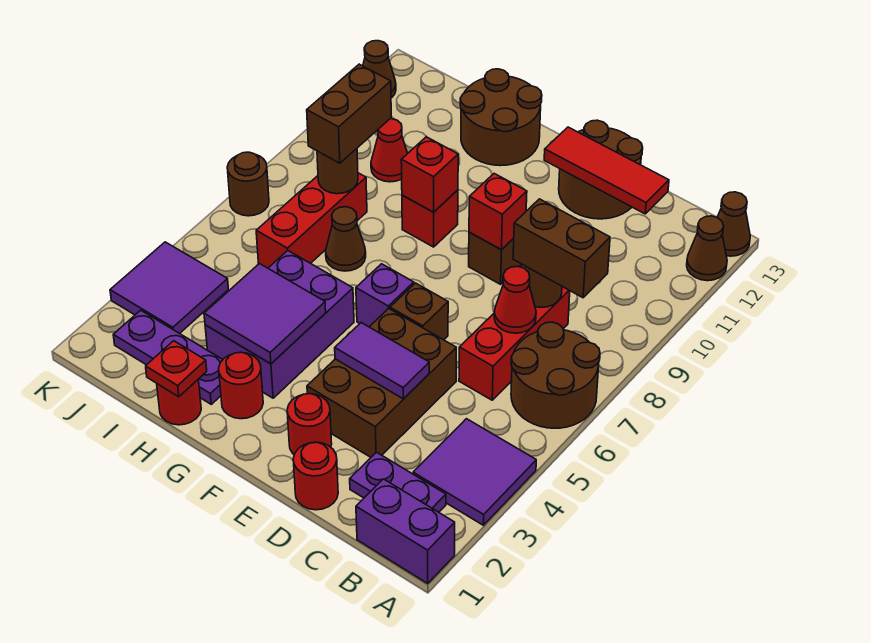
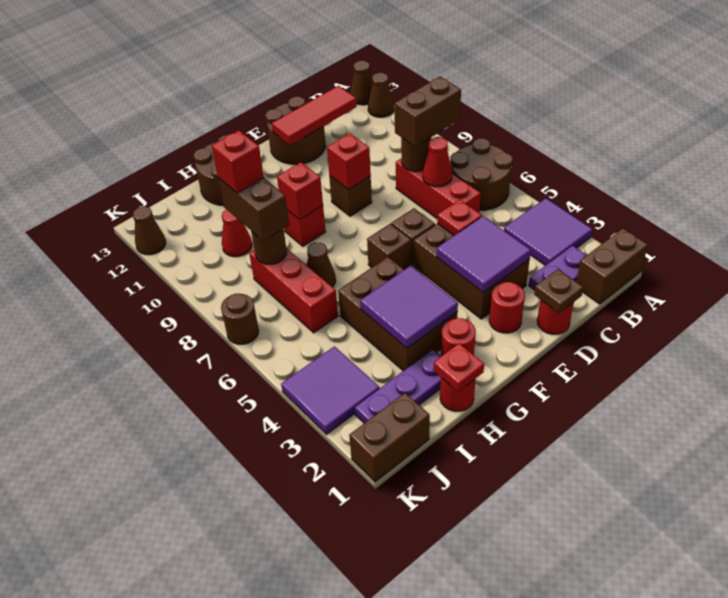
purple 1x2 brick [356,479,455,583] -> brown 1x2 brick [576,228,648,304]
none -> brown 1x1 plate [534,269,583,313]
purple 1x2 tile [335,323,429,399] -> purple 2x2 tile [436,216,531,292]
none -> red 1x1 plate [437,200,482,235]
purple 1x1 brick [356,264,414,327] -> brown 1x1 brick [367,224,411,270]
purple 2x3 brick [205,251,354,398] -> brown 2x3 brick [338,257,457,371]
none -> red 1x1 brick [212,130,264,193]
none -> brown 1x2 brick [349,393,430,482]

